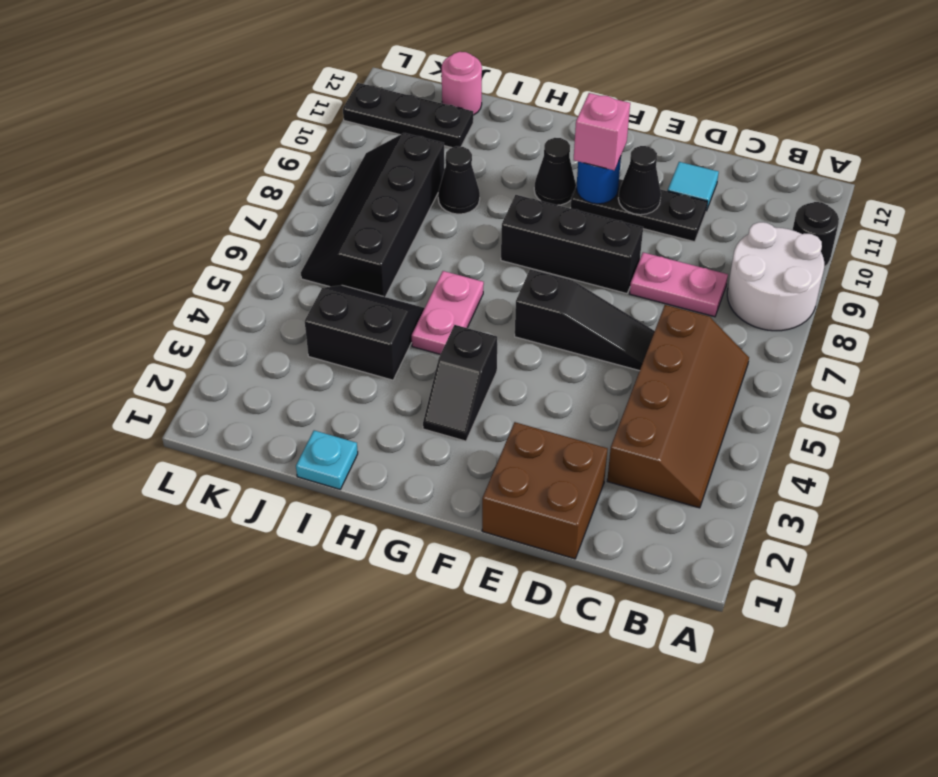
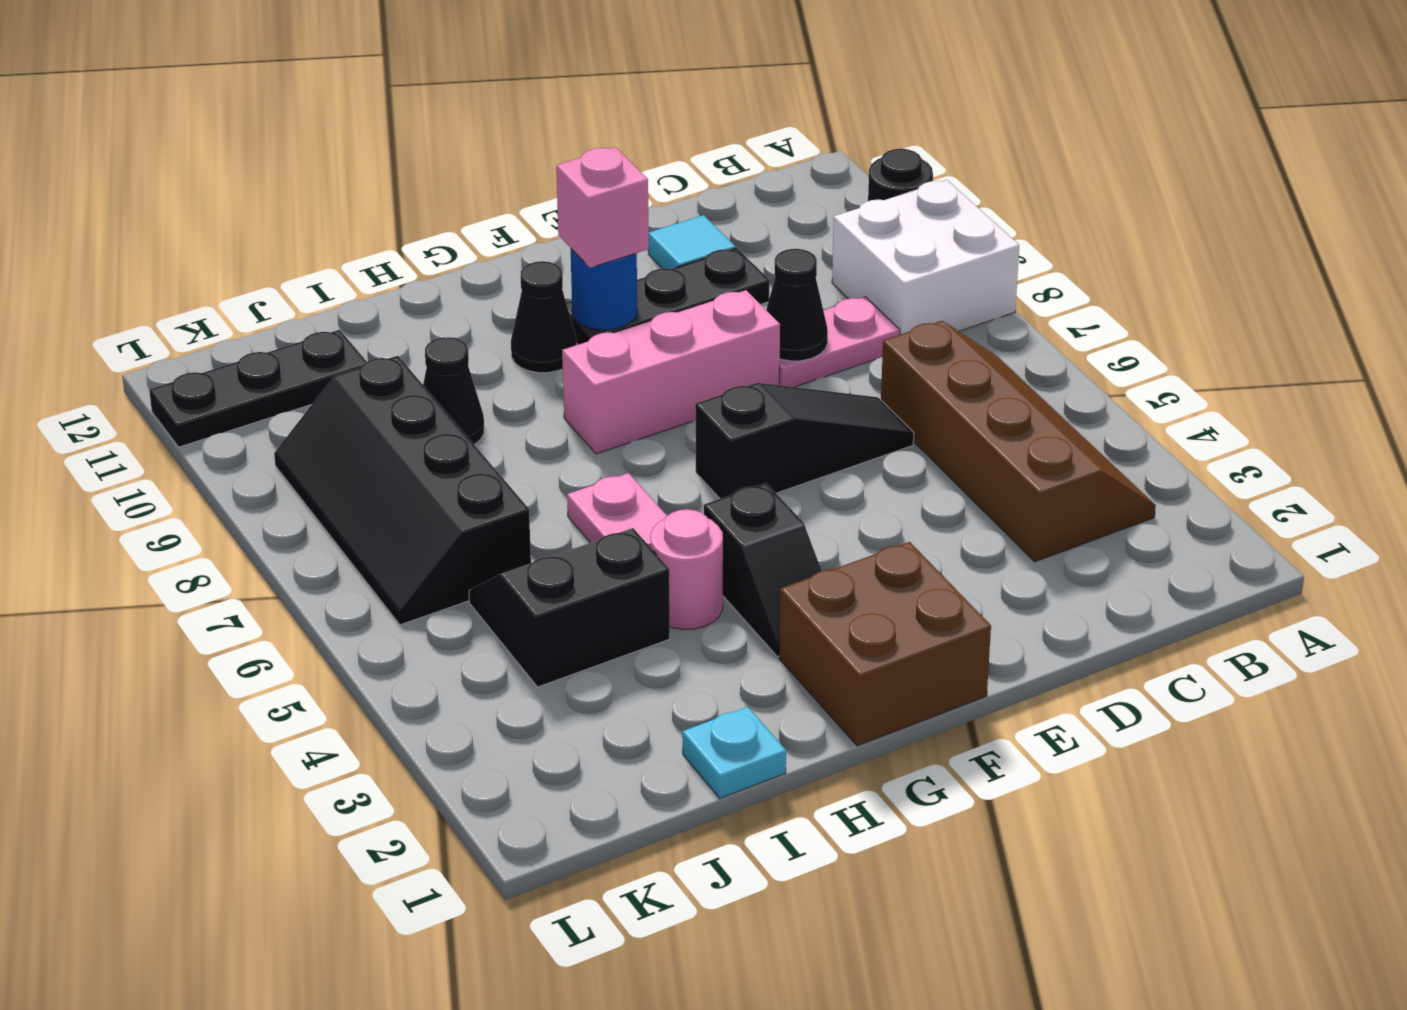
white 2x2 round brick [727,222,824,331] -> white 2x2 brick [832,180,1019,335]
brown 2x2 brick [482,422,608,559] -> brown 2x2 brick moved to [779,542,991,746]
black 1x3 brick [501,195,643,294] -> pink 1x3 brick [562,290,780,454]
black 1x1 cone [618,146,661,215] -> black 1x1 cone moved to [766,249,828,361]
pink 1x1 round brick [442,52,482,115] -> pink 1x1 round brick moved to [650,509,723,629]

